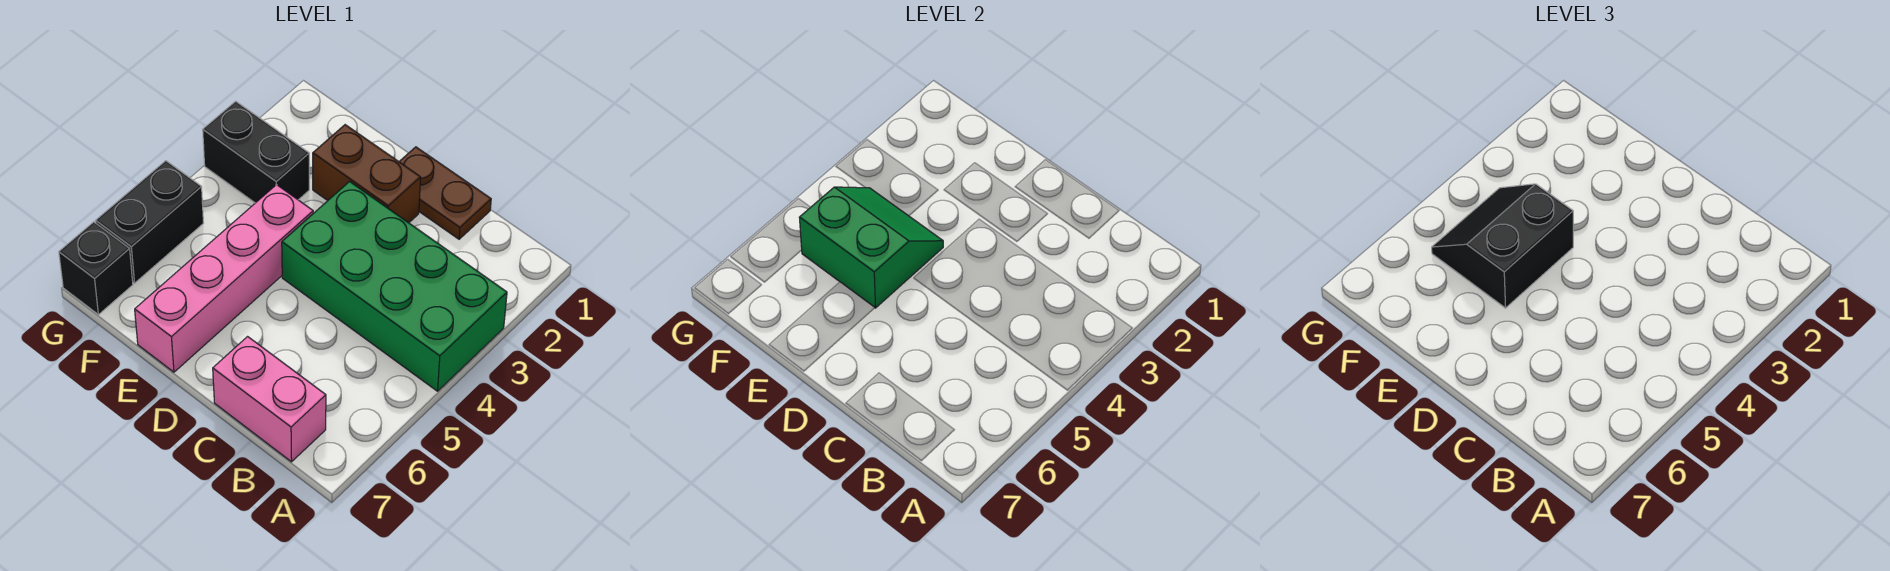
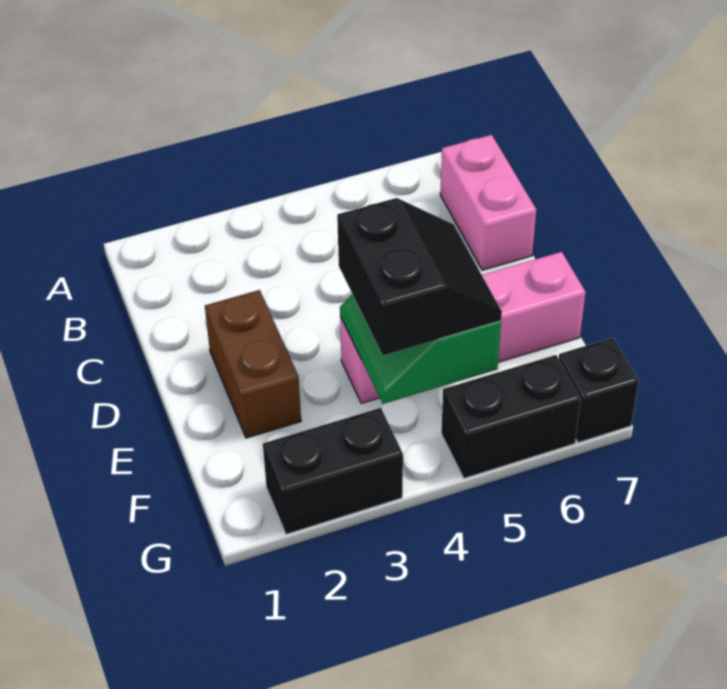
green 2x4 brick [282,182,507,391] -> none
brown 1x2 plate [399,147,491,239] -> none
black 2x2 slope [1432,184,1573,308] -> black 2x2 slope turned to [337,198,502,356]
black 1x2 brick [203,101,309,203] -> black 1x2 brick turned to [263,408,403,534]

